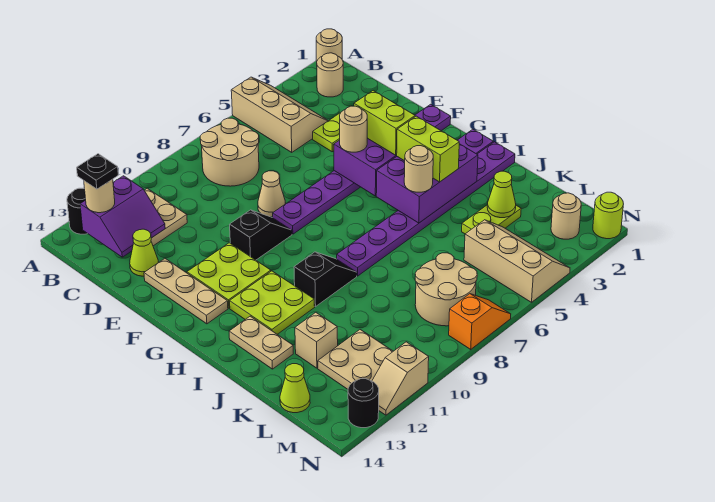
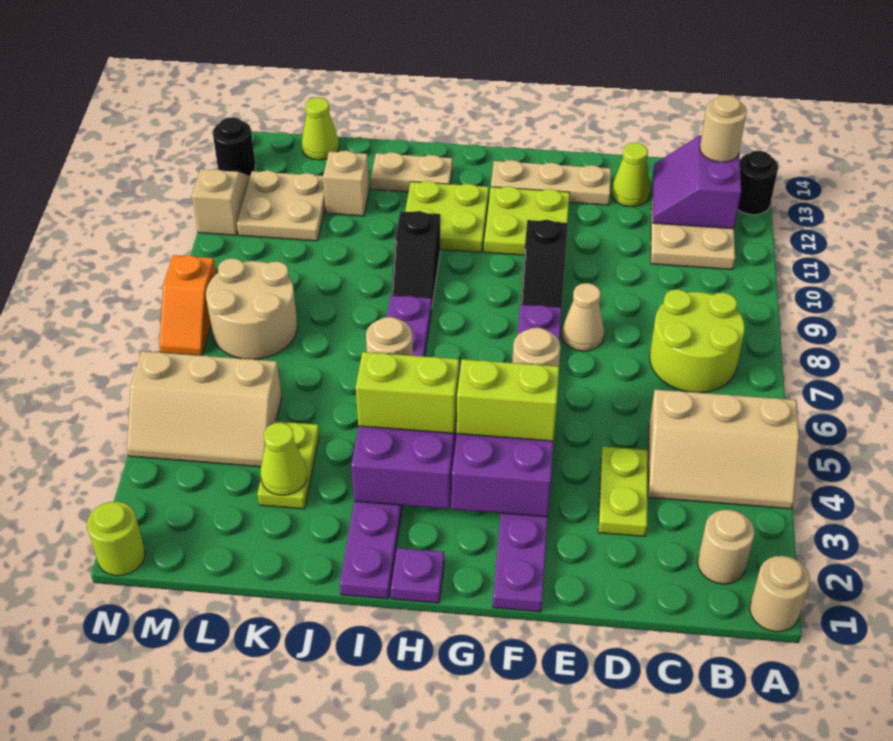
tan 2x2 round brick [200,118,259,186] -> lime 2x2 round brick [650,289,745,393]
black 1x1 plate [77,154,118,189] -> none
tan 1x1 round brick [551,193,581,239] -> none

